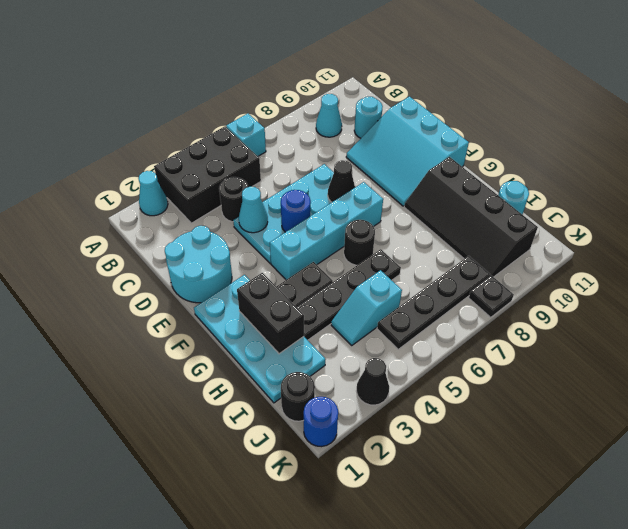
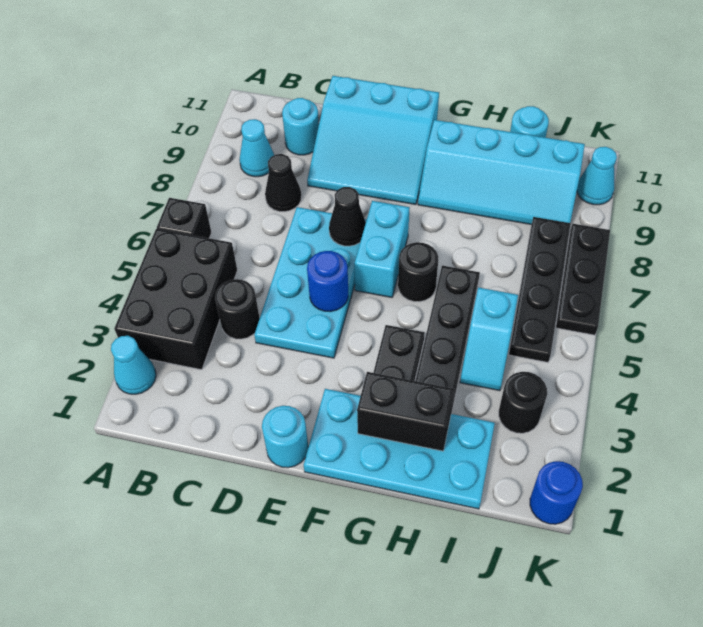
cyan 1x1 brick [226,114,266,156] -> black 1x1 brick [157,198,211,238]
cyan 2x2 round brick [165,226,232,303] -> cyan 1x1 round brick [262,406,308,468]
cyan 1x1 cone [239,187,268,233] -> cyan 1x1 cone moved to [577,147,617,205]
cyan 1x4 brick [270,182,383,280] -> cyan 1x2 brick [354,201,409,297]
black 2x4 slope [404,157,538,277] -> cyan 2x4 slope [418,120,585,225]
black 1x1 round brick [281,372,315,421] -> black 1x1 round brick moved to [499,372,547,433]
black 1x1 cone [356,358,389,405] -> black 1x1 cone moved to [265,154,301,212]
black 1x1 plate [469,275,514,318] -> black 1x3 plate [556,224,610,335]

